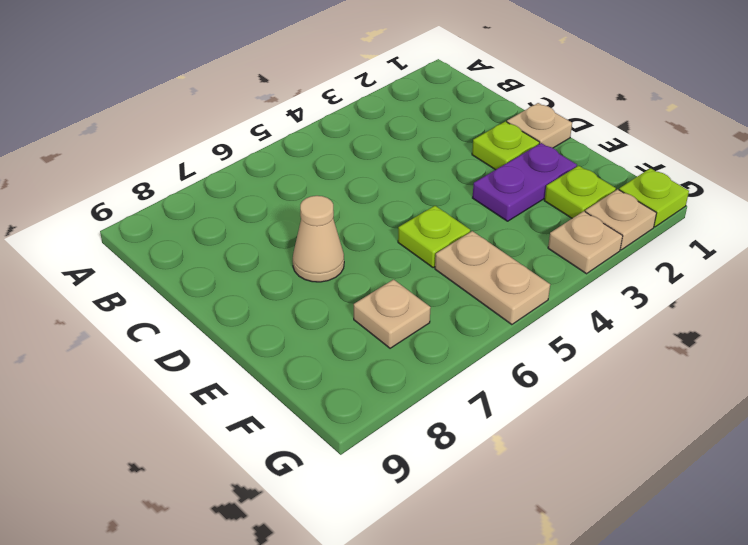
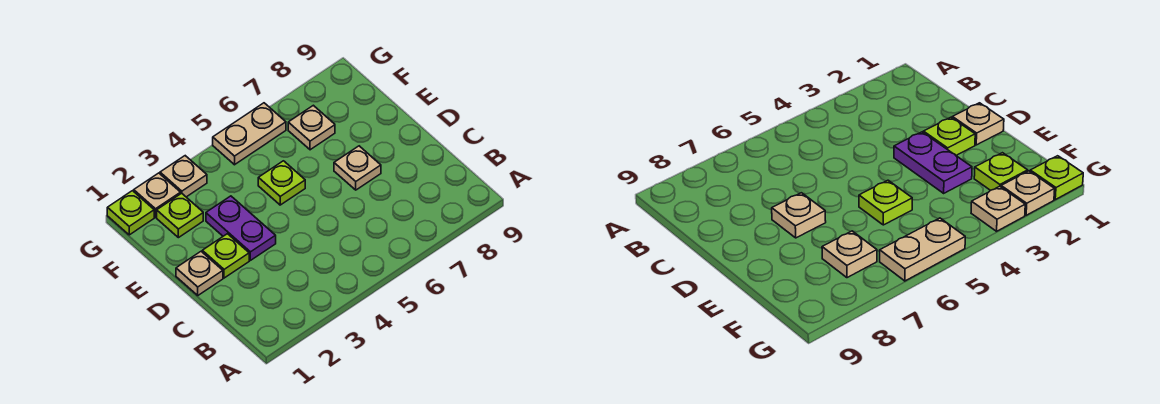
tan 1x1 cone [293,196,344,282] -> tan 1x1 plate [334,146,381,190]
purple 1x2 plate [473,143,577,221] -> purple 1x2 plate turned to [206,196,276,260]
tan 1x2 plate [435,231,550,325] -> tan 1x2 plate turned to [213,103,286,165]

